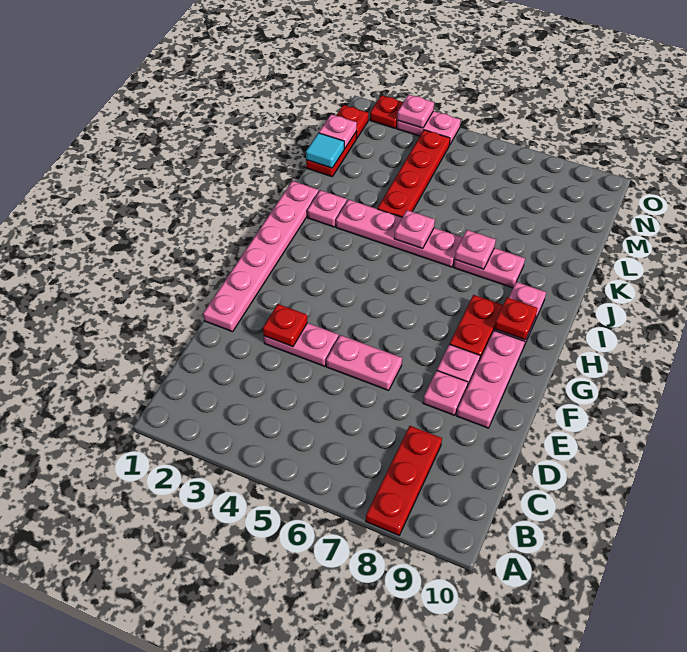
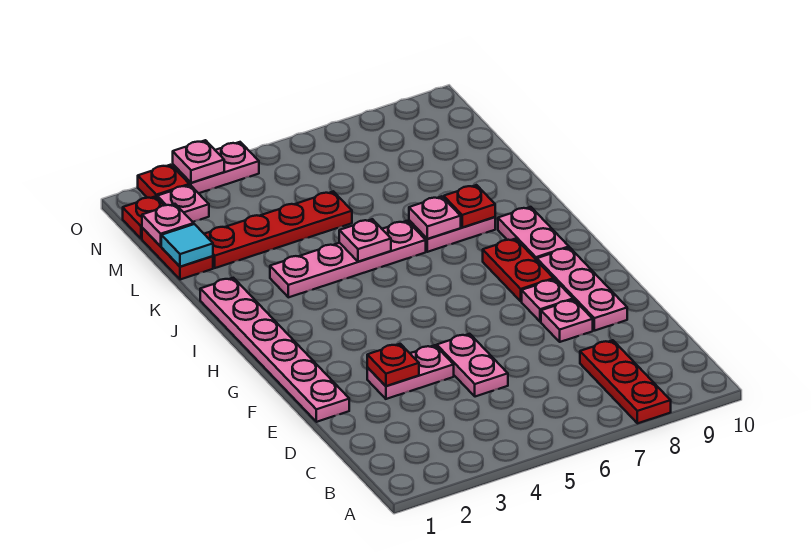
pink 1x2 plate [326,335,402,390] -> pink 1x2 plate turned to [437,334,508,397]
red 1x1 plate [494,298,538,340] -> red 1x1 plate moved to [444,185,495,228]
pink 1x1 plate [307,190,347,227] -> pink 1x1 plate moved to [157,185,209,222]
red 1x4 plate [377,130,450,217] -> red 1x4 plate turned to [205,191,352,268]

